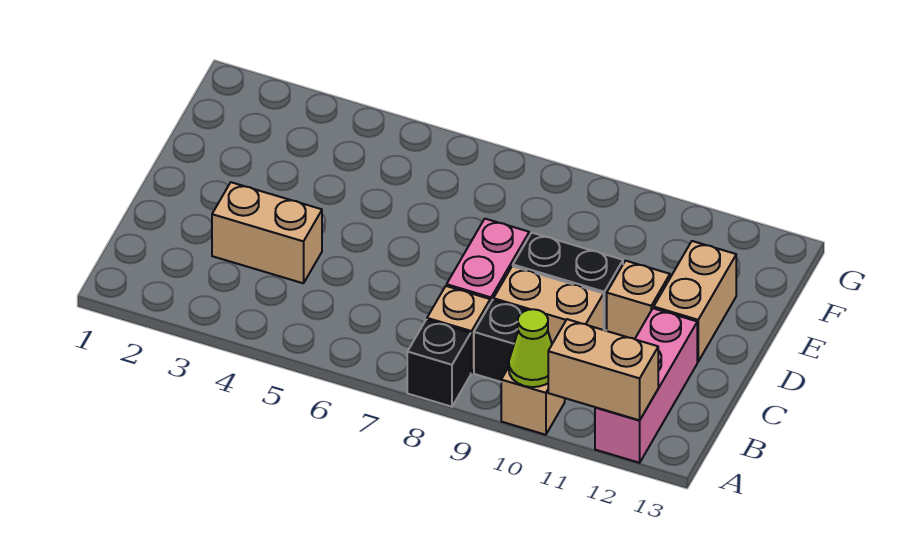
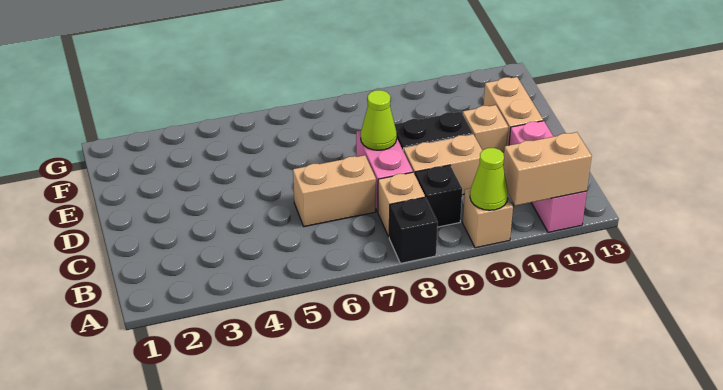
tan 1x2 brick [212,182,322,283] -> tan 1x2 brick moved to [293,155,376,227]
none -> lime 1x1 cone [361,90,397,150]

